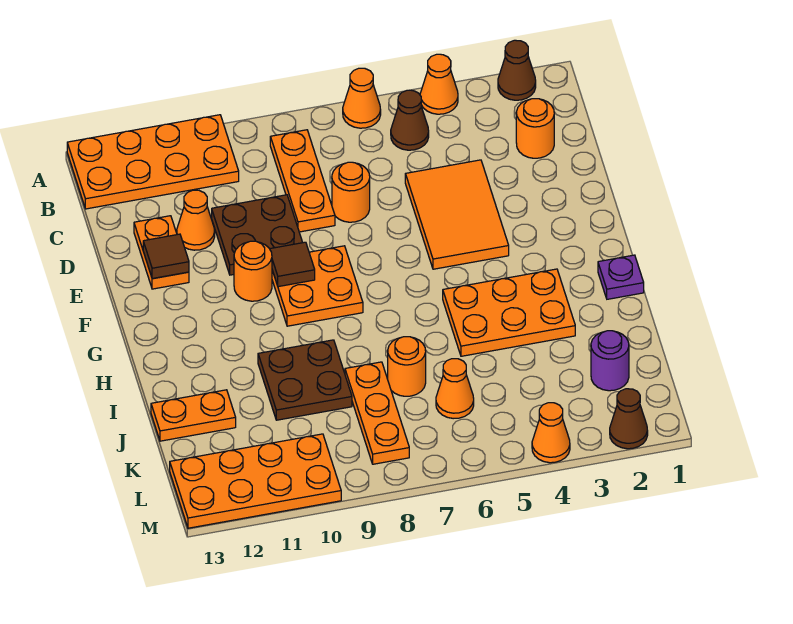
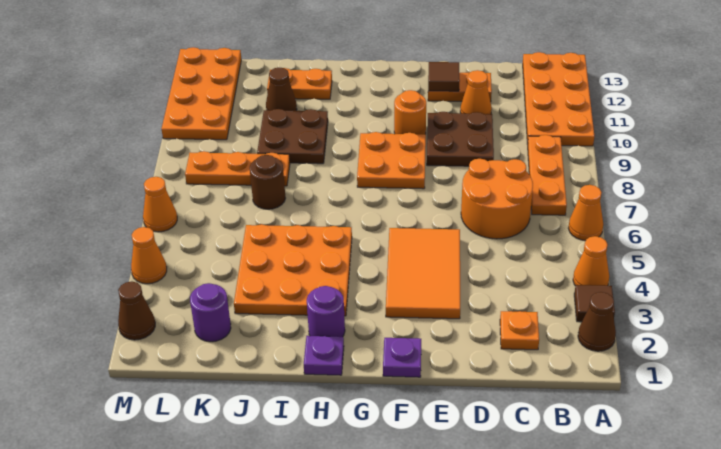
brown 1x1 cone [391,90,429,150] -> brown 1x1 cone moved to [266,67,297,111]
orange 1x3 plate [270,130,335,232] -> orange 1x3 plate turned to [528,135,567,215]
orange 1x1 round brick [516,99,554,158] -> orange 1x1 plate [500,311,539,350]
orange 2x3 tile [405,160,509,269] -> orange 2x3 tile turned to [386,228,460,319]
orange 1x1 round brick [332,162,370,222] -> orange 2x2 round brick [461,159,533,239]
none -> purple 1x1 plate [383,338,421,377]
brown 1x1 tile [270,242,315,287] -> brown 1x1 tile moved to [574,285,615,322]
none -> purple 1x1 round brick [307,286,345,337]
orange 2x3 plate [443,269,575,356] -> orange 3x3 plate [234,224,352,316]
orange 1x1 round brick [388,337,426,396] -> brown 1x1 round brick [250,155,285,209]
orange 1x2 plate [151,390,236,441] -> orange 1x2 plate turned to [267,68,332,99]
orange 1x1 cone [436,359,474,419] -> orange 1x1 cone moved to [143,177,177,232]

